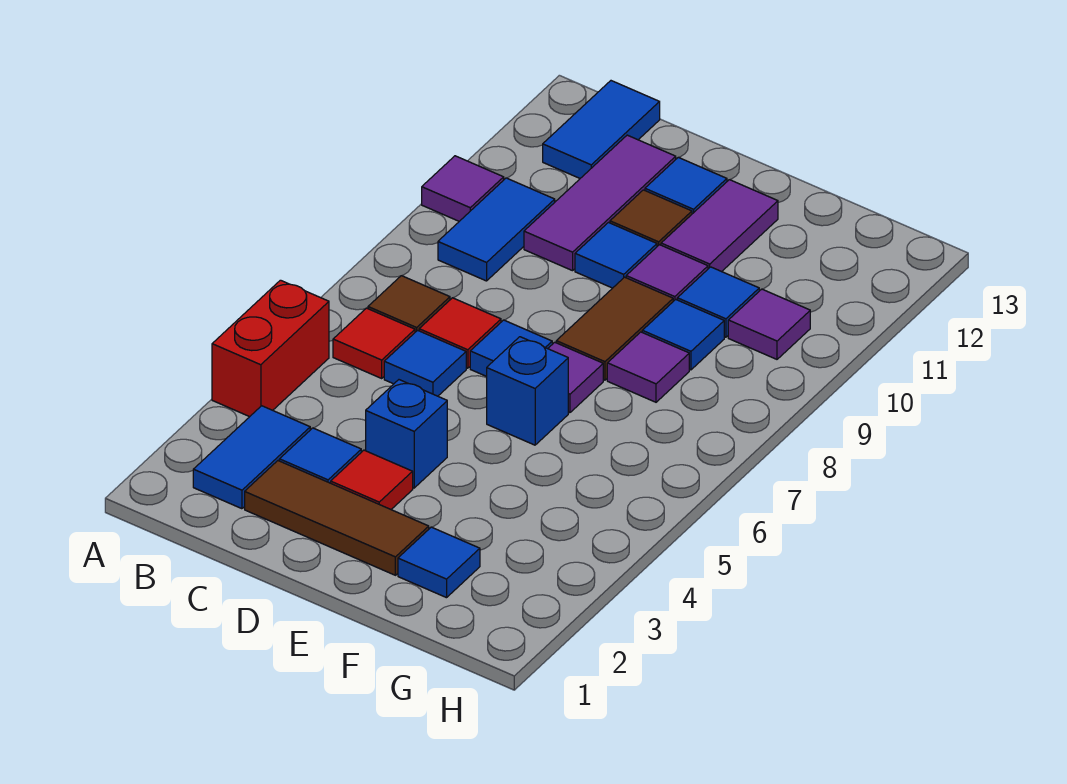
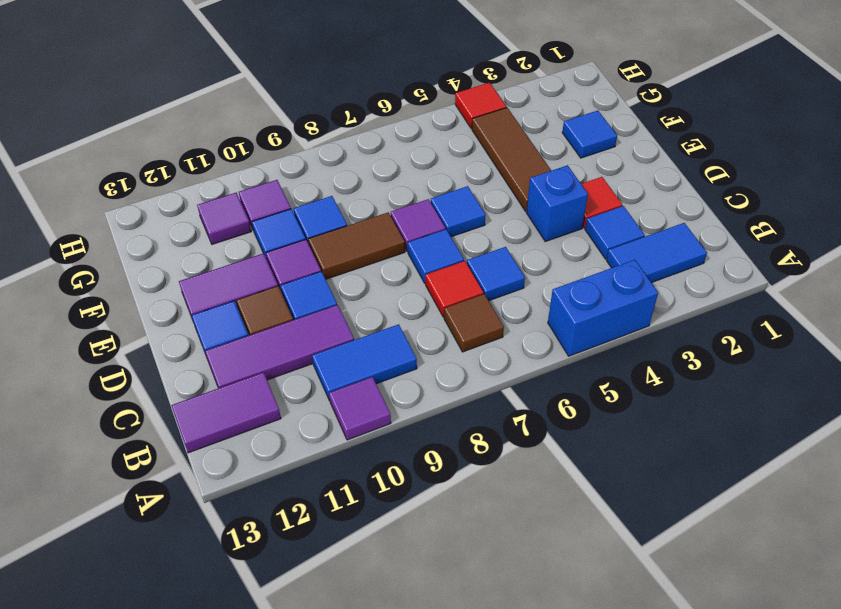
red 1x2 brick [212,280,329,417] -> blue 1x2 brick [548,260,658,356]
red 1x1 tile [333,308,415,378] -> red 1x1 tile moved to [455,83,506,129]
blue 1x2 tile [543,81,660,178] -> purple 1x2 tile [171,372,281,453]
brown 1x3 tile [245,461,429,575] -> brown 1x3 tile moved to [472,108,551,211]
blue 1x1 brick [487,337,568,445] -> blue 1x1 tile [431,186,486,237]
purple 1x1 tile [607,332,689,402] -> purple 1x1 tile moved to [197,193,251,244]

